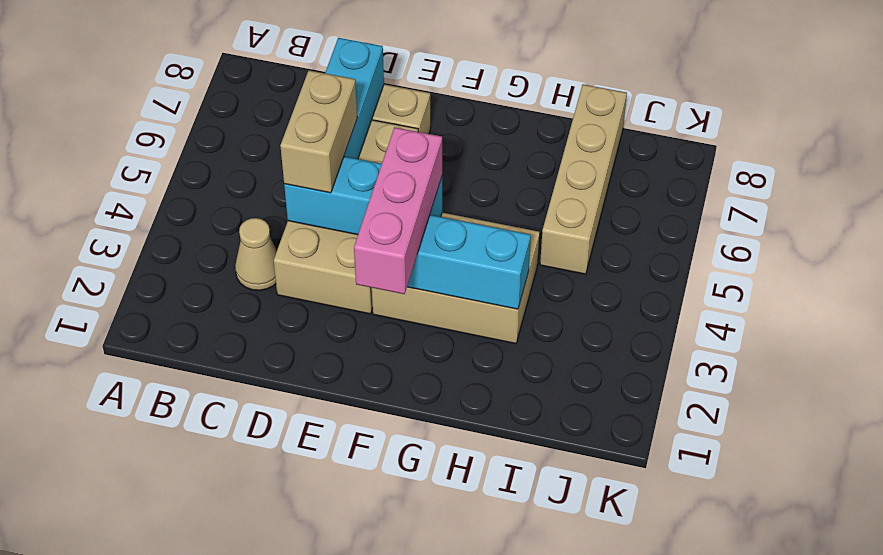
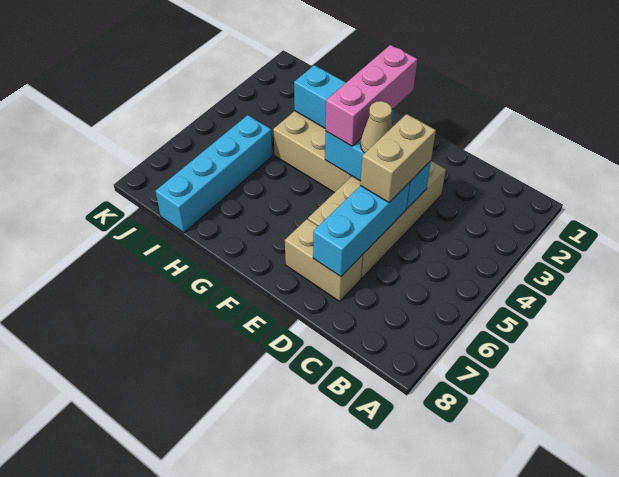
tan 1x1 cone [235,218,277,290] -> tan 1x1 cone moved to [360,101,392,153]
tan 1x4 brick [540,84,627,274] -> cyan 1x4 brick [155,115,272,233]

